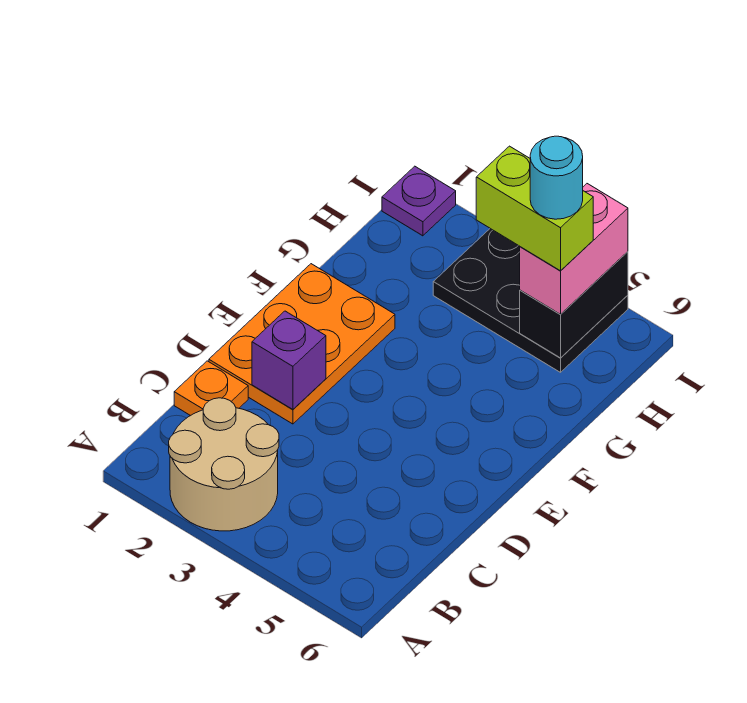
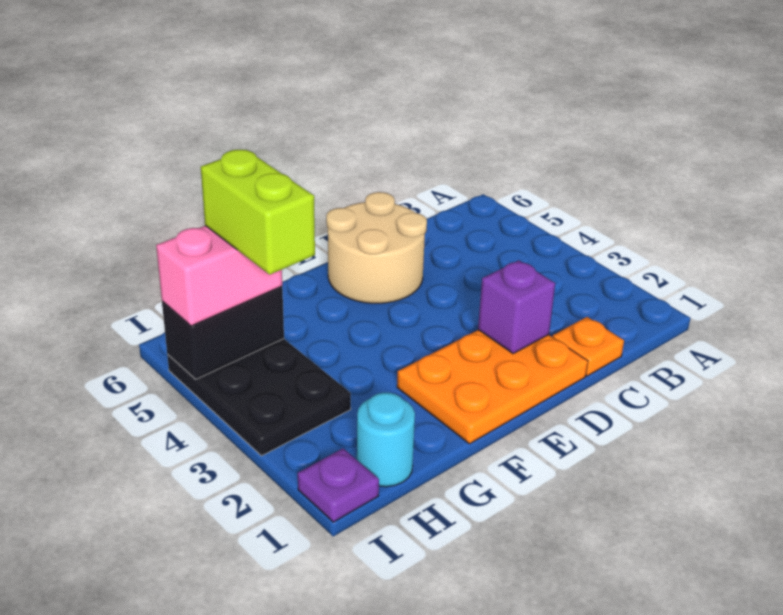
tan 2x2 round brick [169,398,279,531] -> tan 2x2 round brick moved to [326,192,427,303]
cyan 1x1 round brick [530,136,583,219] -> cyan 1x1 round brick moved to [357,393,415,487]

